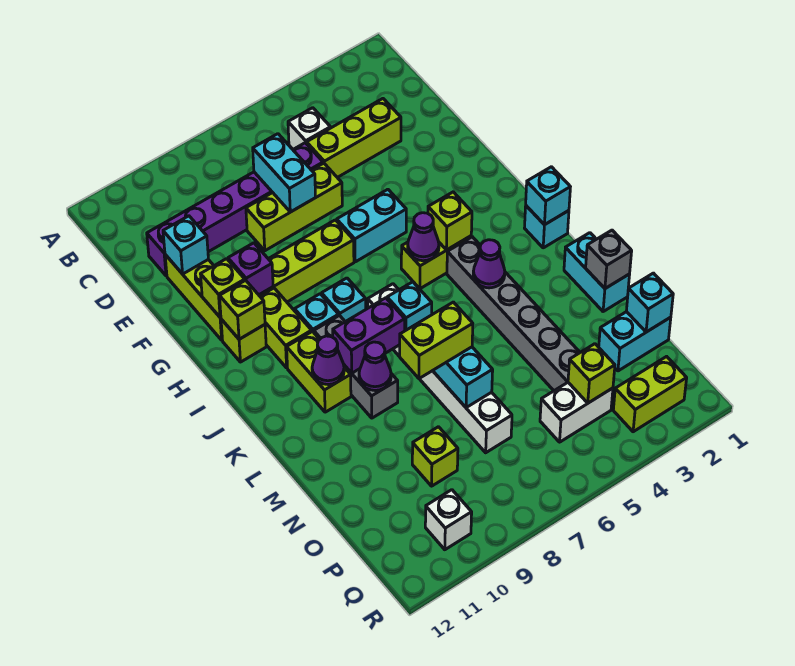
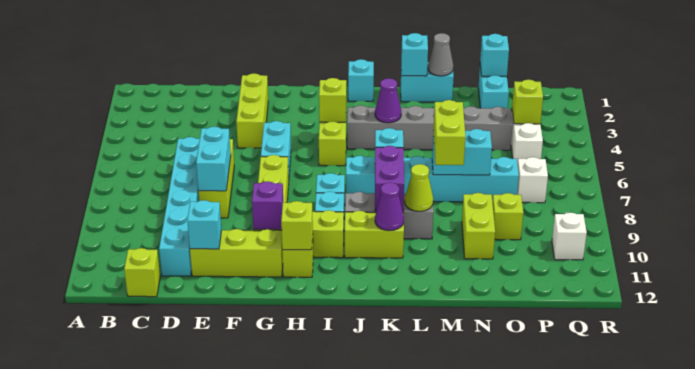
white 1x1 brick [288,108,331,149] -> white 1x1 brick moved to [517,157,548,203]
lime 1x3 brick [307,99,401,177] -> lime 1x3 brick moved to [236,73,268,148]
purple 1x6 brick [147,143,323,276] -> cyan 1x6 brick [159,137,200,276]
cyan 1x2 brick [253,134,316,212] -> cyan 1x2 brick turned to [196,127,231,191]
lime 1x1 brick [201,259,245,317] -> lime 1x1 brick moved to [124,248,160,297]
purple 1x1 cone [408,213,439,261] -> none
cyan 1x1 brick [526,167,570,225] -> cyan 1x1 brick moved to [401,33,428,76]
white 1x6 brick [368,284,512,453] -> cyan 1x6 brick [346,156,519,202]
purple 1x1 cone [359,342,391,390] -> lime 1x1 cone [405,164,433,211]
grey 1x1 brick [586,230,632,288] -> grey 1x1 cone [428,33,453,76]
lime 1x2 brick [613,356,687,432] -> lime 1x2 brick moved to [462,193,495,259]

